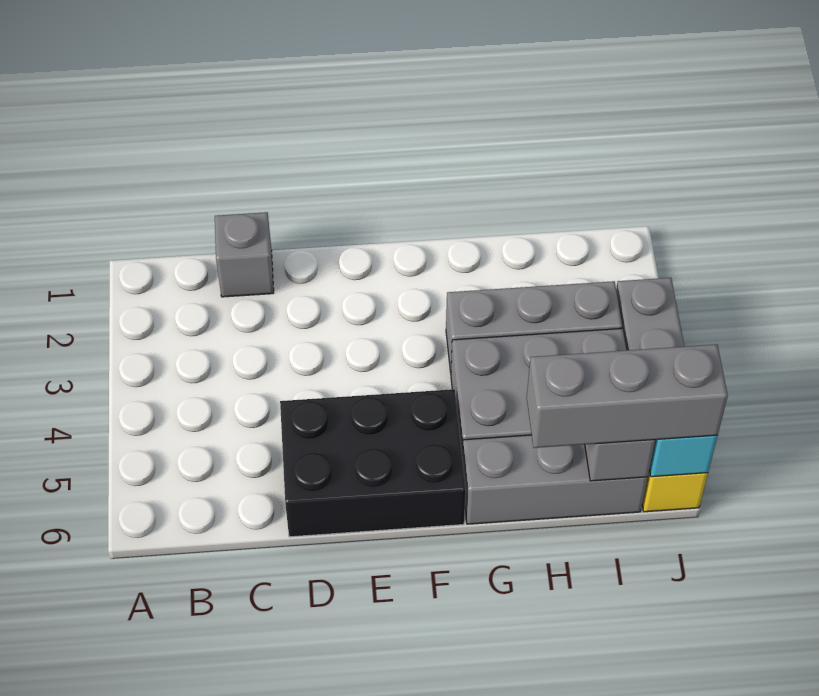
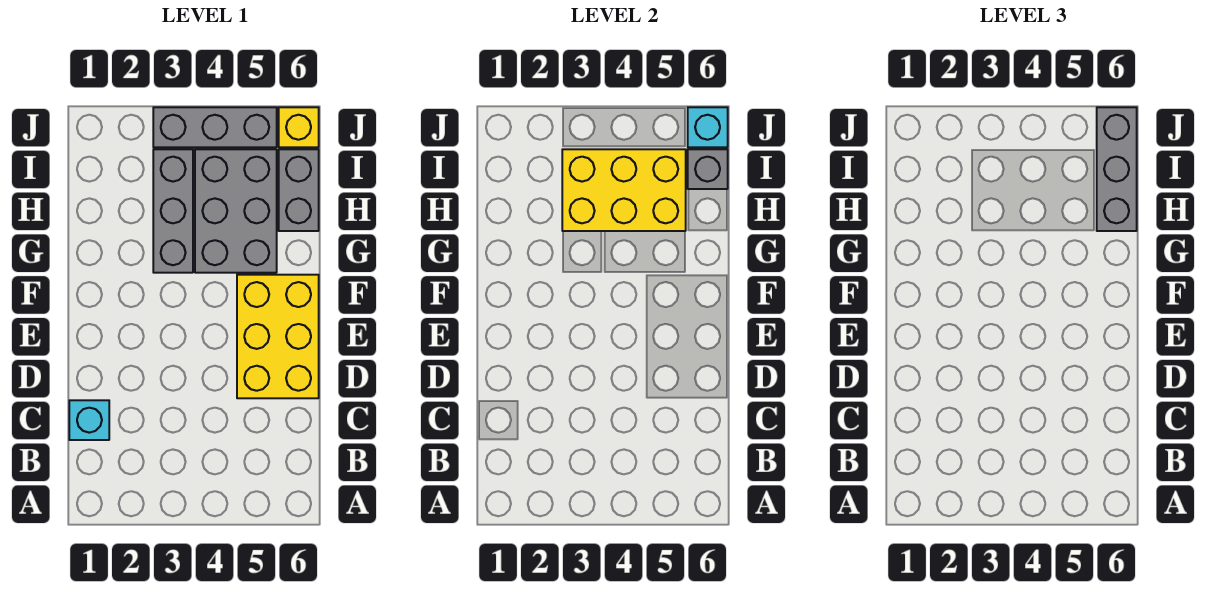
grey 1x1 brick [215,212,274,297] -> cyan 1x1 brick [69,400,109,440]
black 2x3 brick [280,389,466,537] -> yellow 2x3 brick [237,275,319,398]
grey 1x3 brick [462,435,648,524] -> grey 1x2 brick [279,149,319,231]
none -> yellow 2x3 brick [562,149,686,231]

